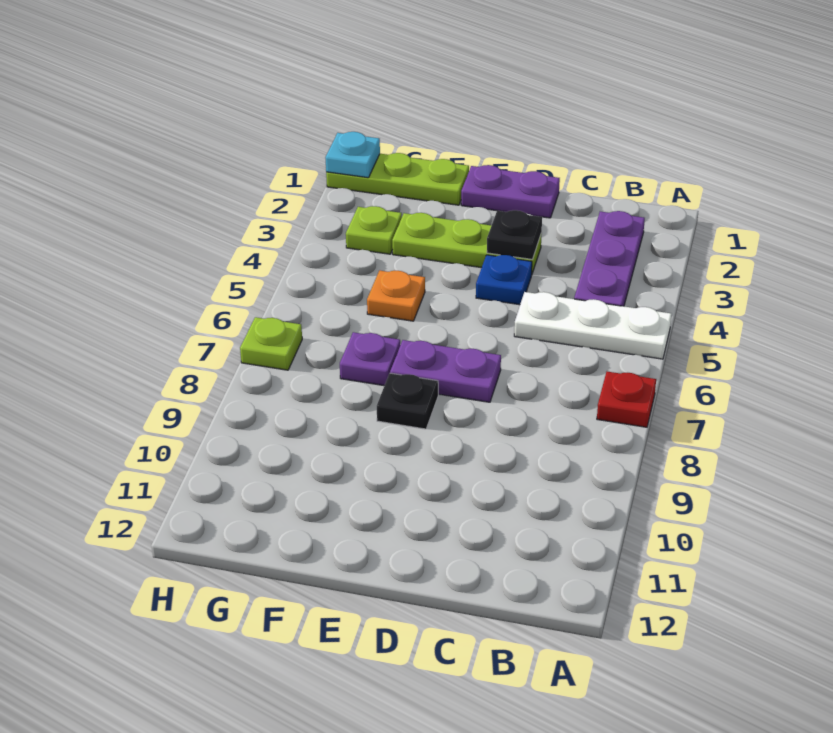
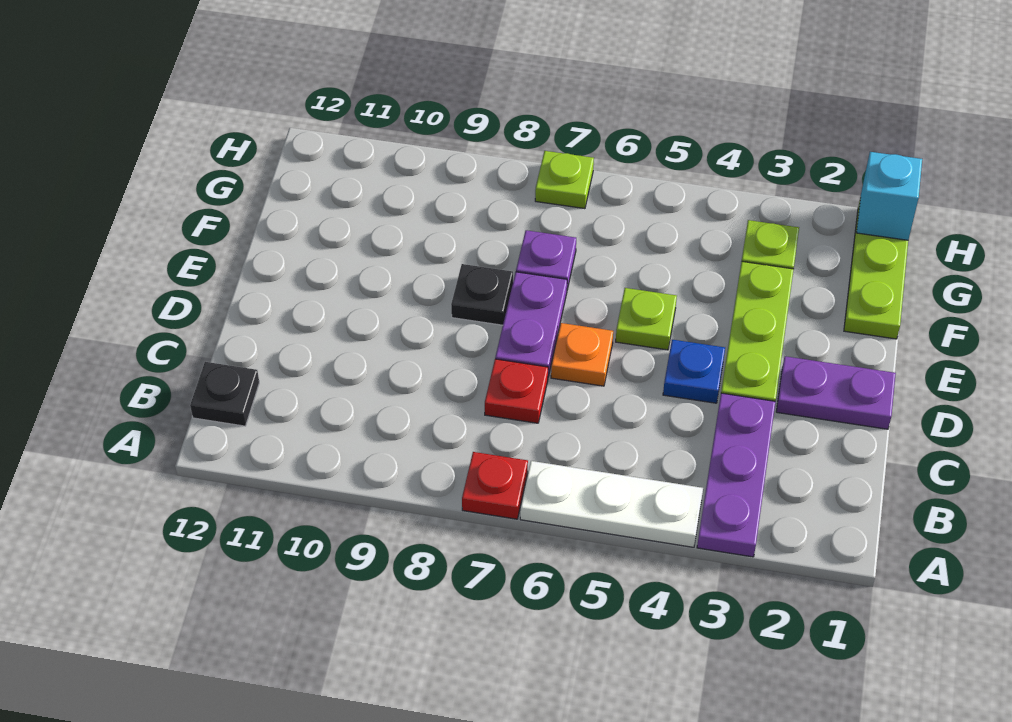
white 1x3 plate [514,292,672,359] -> white 1x3 plate turned to [520,461,703,547]
purple 1x3 plate [574,211,645,306] -> purple 1x3 plate turned to [697,393,775,557]
none -> red 1x1 plate [485,359,548,423]
purple 1x2 plate [461,165,560,218] -> purple 1x2 plate turned to [776,356,896,429]
black 1x1 plate [487,210,542,260] -> black 1x1 plate moved to [190,362,259,426]
none -> lime 1x1 plate [616,288,677,350]
orange 1x1 plate [367,271,425,321] -> orange 1x1 plate moved to [551,323,613,386]
cyan 1x1 plate [325,132,380,178] -> cyan 1x1 brick [857,152,922,240]

